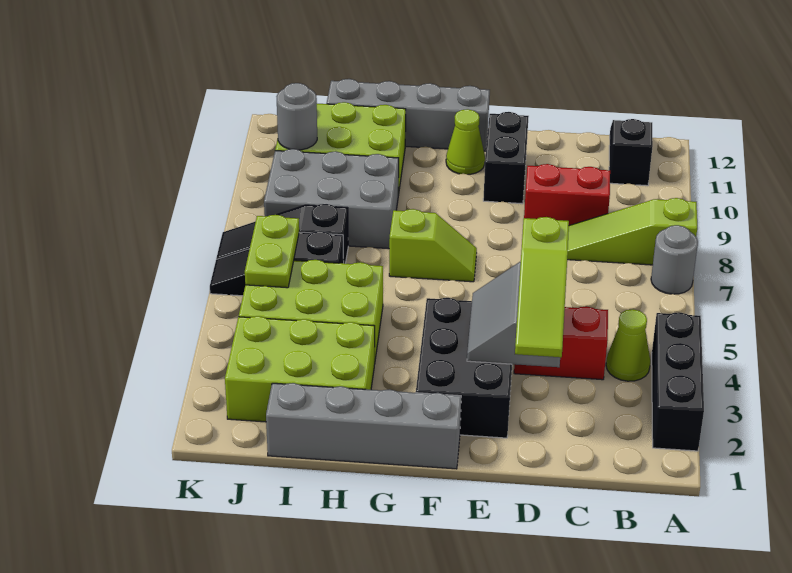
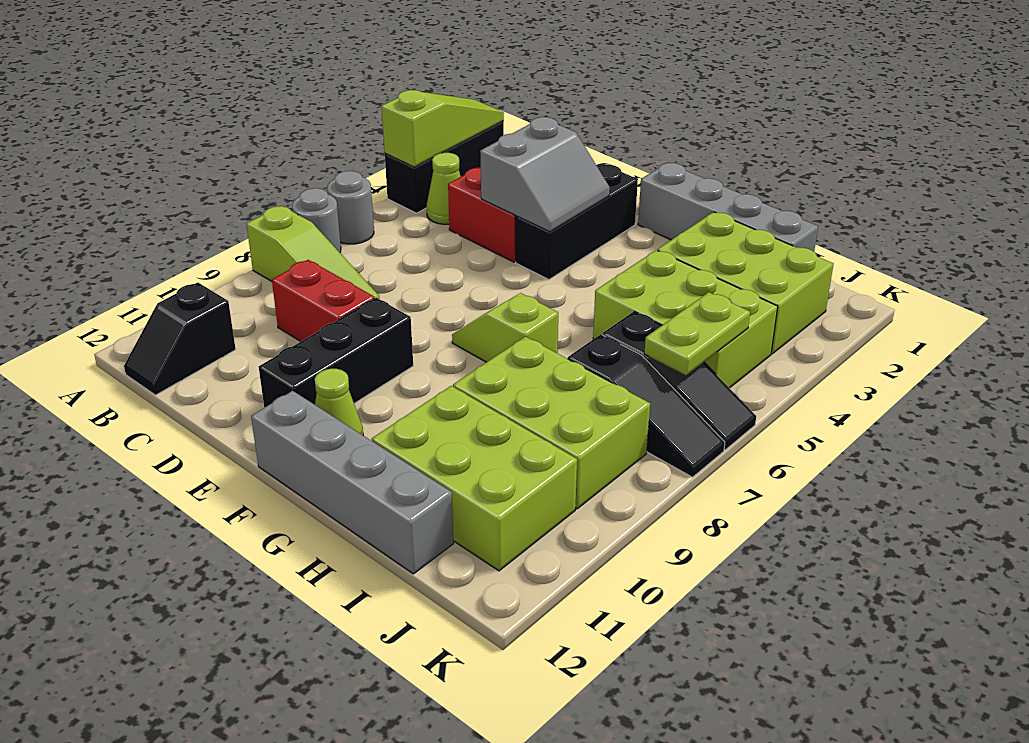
lime 1x3 slope [515,217,569,357] -> lime 1x3 slope moved to [382,90,504,167]
black 2x3 brick [416,298,512,438] -> black 1x3 brick [516,165,638,280]
black 1x2 brick [483,112,529,204] -> black 1x3 brick [259,298,413,408]
grey 2x3 brick [264,149,399,249] -> lime 2x3 brick [453,337,650,509]
grey 1x1 round brick [276,83,317,150] -> grey 1x1 round brick moved to [327,171,374,244]

